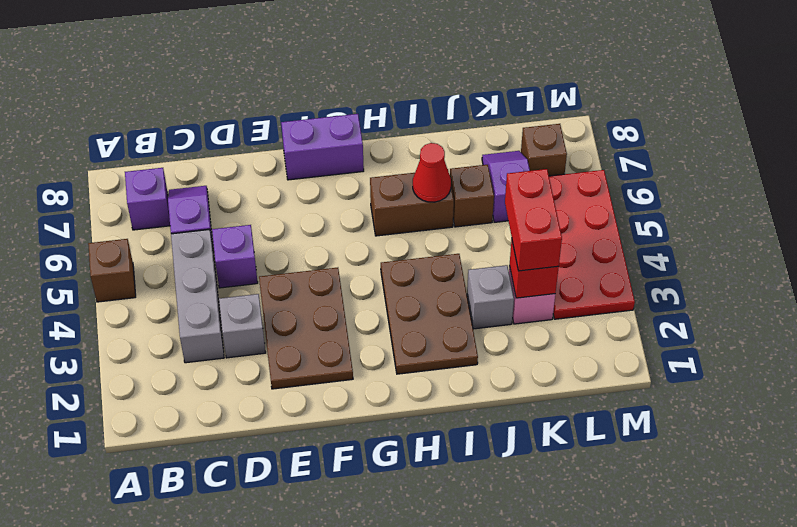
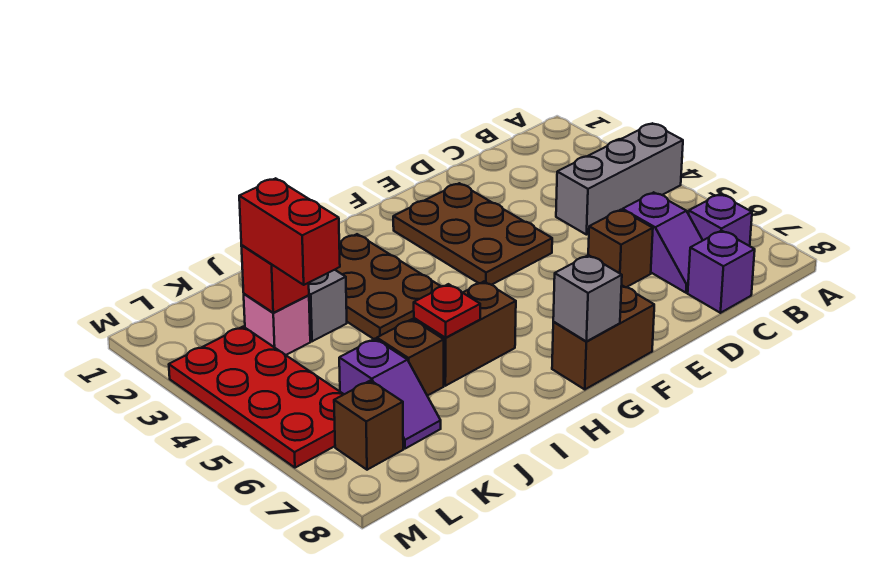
brown 1x1 brick [88,239,136,302] -> brown 1x1 brick moved to [588,210,653,287]
grey 1x3 brick [171,229,224,363] -> grey 1x3 brick turned to [556,123,683,235]
grey 1x1 brick [219,294,266,358] -> grey 1x1 brick moved to [553,255,622,341]
purple 1x1 brick [212,225,258,288] -> purple 1x1 brick moved to [688,230,755,313]
purple 1x2 brick [281,114,364,180] -> brown 1x2 brick [552,286,654,389]
red 1x1 cone [413,143,451,202] -> red 1x1 plate [414,284,480,338]

